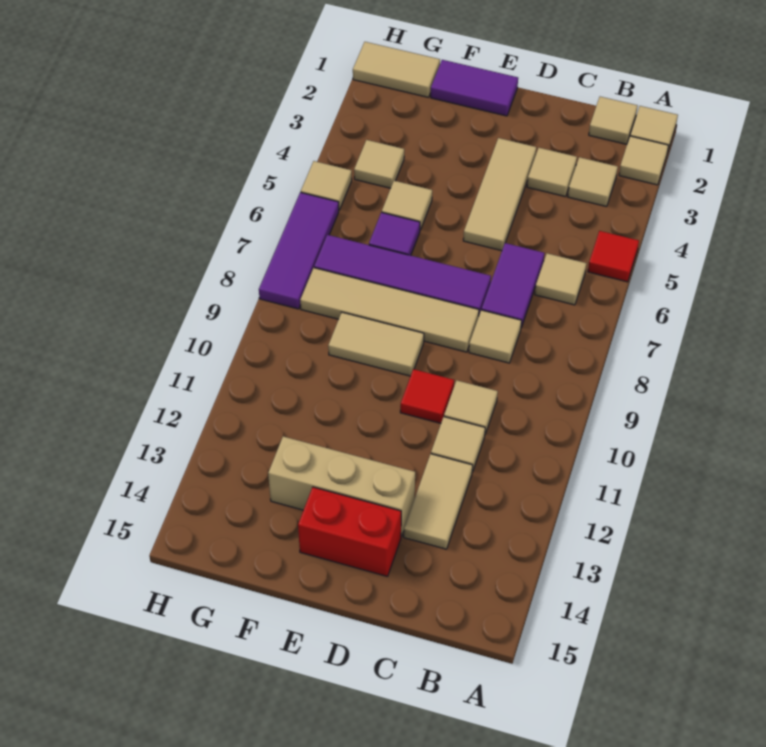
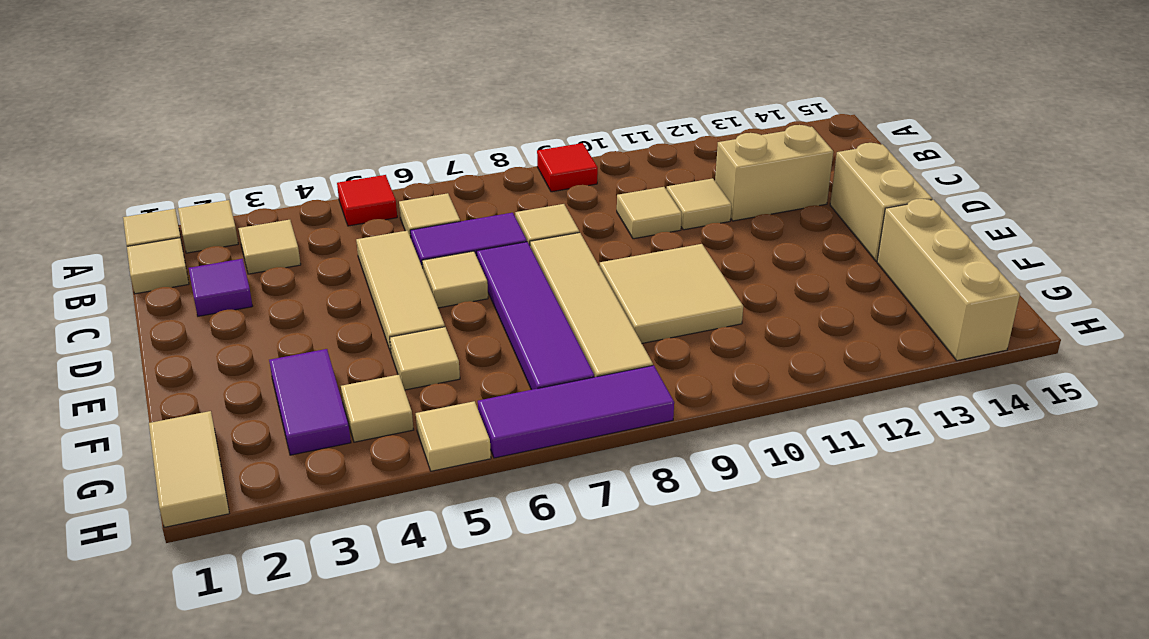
tan 1x1 tile [527,148,577,197] -> tan 1x1 tile moved to [422,251,488,308]
tan 1x2 tile [404,454,473,549] -> tan 1x2 brick [715,125,833,221]
tan 1x3 tile [463,138,536,251] -> tan 1x3 tile turned to [356,231,445,352]
red 1x1 tile [400,369,454,423] -> red 1x1 tile moved to [537,143,598,192]
tan 1x3 brick [268,436,415,537] -> tan 1x3 brick moved to [877,199,1020,361]
red 1x2 brick [298,487,401,577] -> tan 1x2 brick [830,143,932,261]
purple 1x2 tile [431,60,518,116] -> purple 1x2 tile moved to [269,349,351,455]
tan 1x2 tile [328,312,424,376] -> tan 2x2 tile [599,244,743,343]
purple 1x1 tile [369,212,420,255] -> purple 1x1 tile moved to [189,259,252,316]

